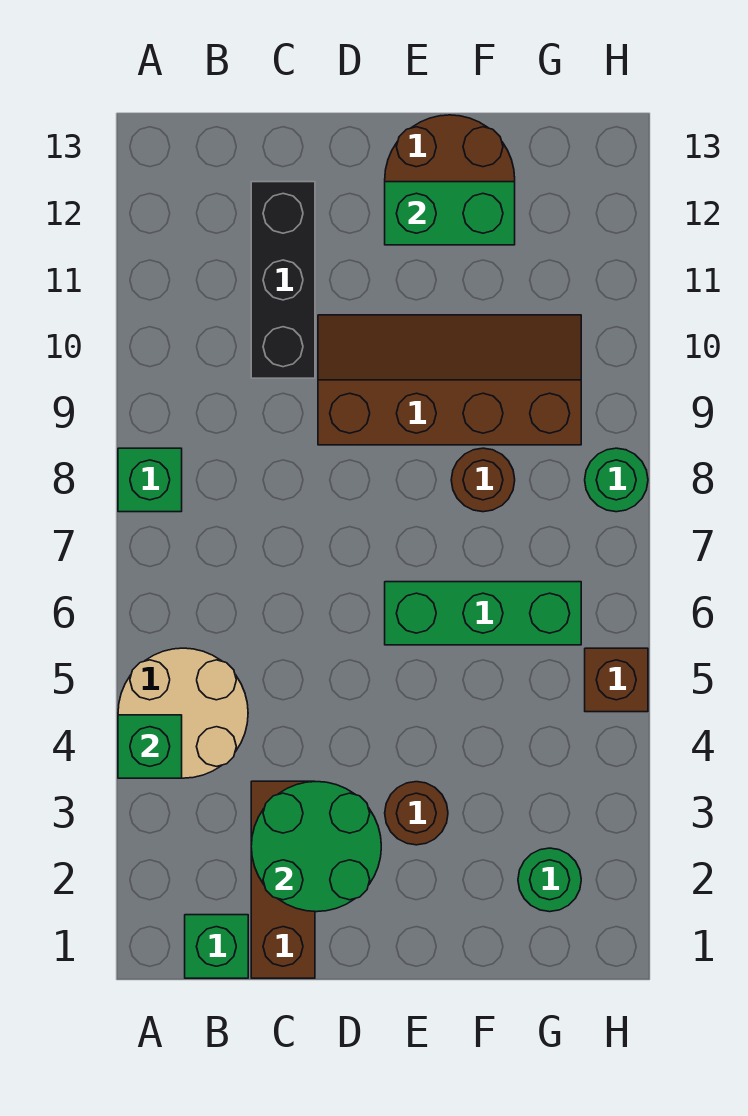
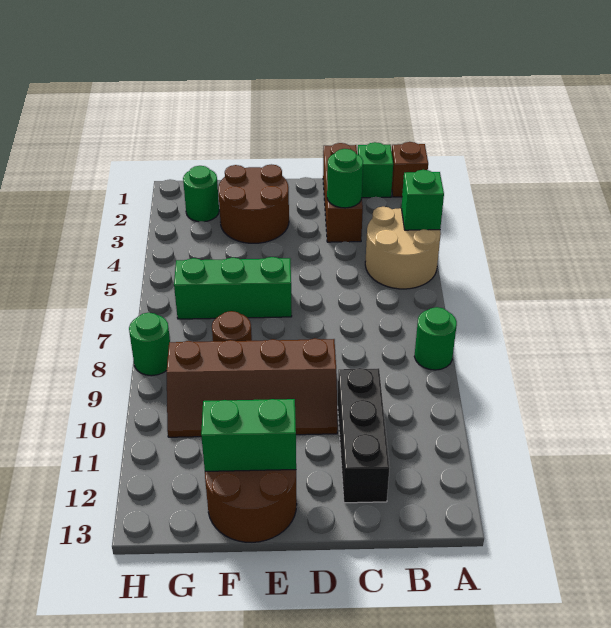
green 1x1 brick [118,448,182,512] -> green 1x1 round brick [414,307,457,370]
green 2x2 round brick [251,782,381,912] -> green 1x1 round brick [327,149,363,208]
brown 1x1 round brick [385,782,448,845] -> brown 2x2 round brick [218,164,289,243]
brown 1x1 brick [585,648,648,712] -> brown 1x1 brick moved to [392,142,428,197]

